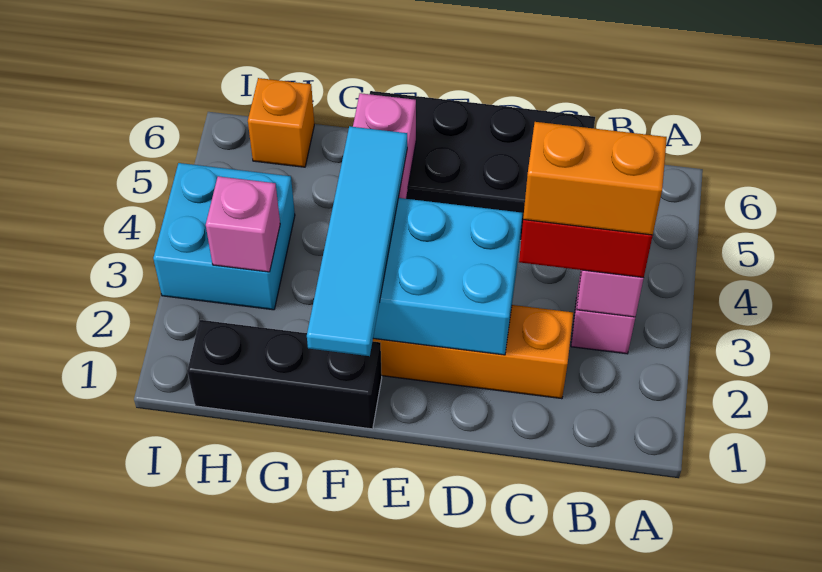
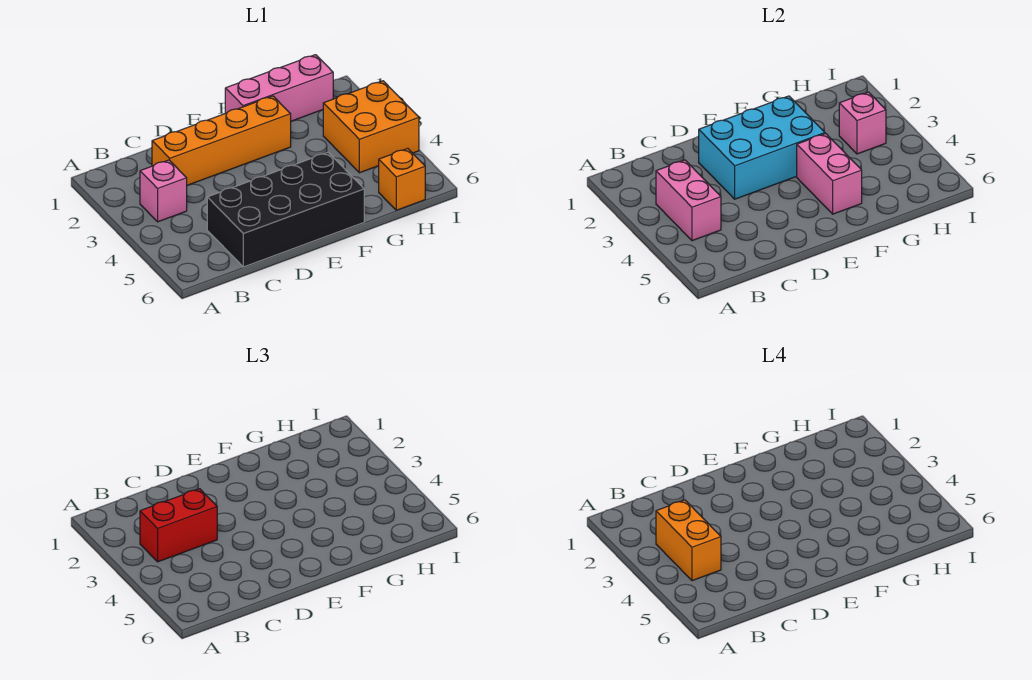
orange 1x2 brick [523,122,667,235] -> orange 1x2 brick turned to [656,500,721,581]
black 1x3 brick [187,320,382,429] -> pink 1x3 brick [225,55,333,121]
cyan 1x4 tile [307,126,407,356] -> none
cyan 2x2 brick [153,163,295,310] -> orange 2x2 brick [323,81,419,173]

